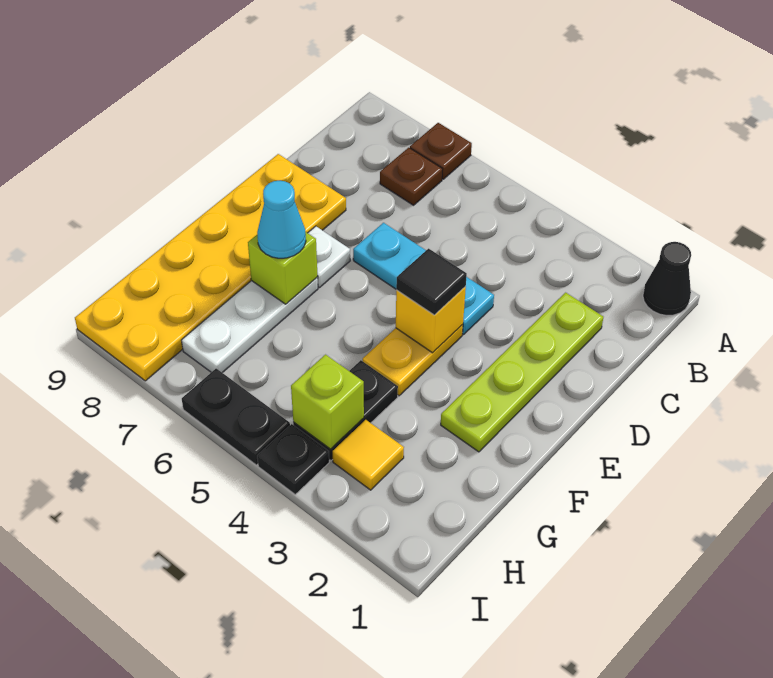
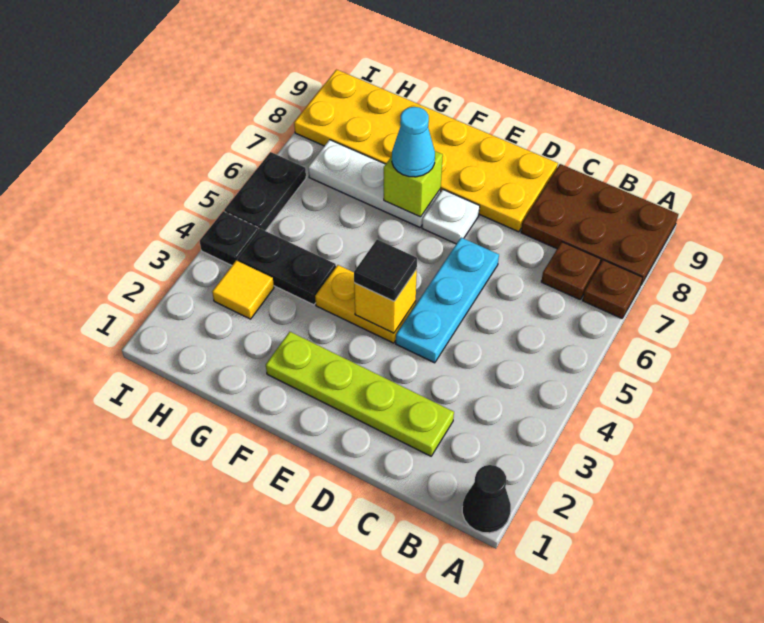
none -> brown 2x3 plate [521,164,678,285]
lime 1x1 brick [291,354,364,449] -> none

